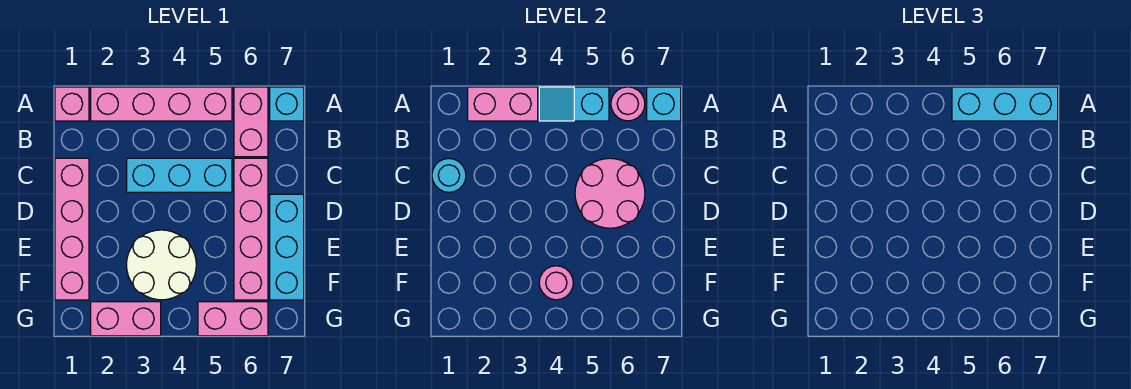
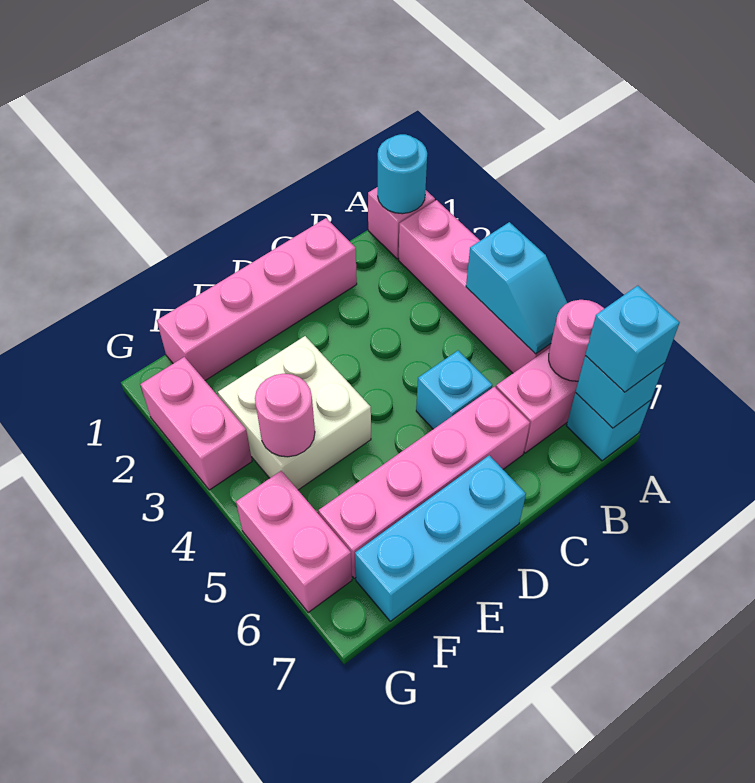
pink 1x2 brick [468,87,538,121] -> none
cyan 1x2 slope [539,87,609,121] -> cyan 1x2 slope turned to [466,222,567,354]
cyan 1x3 brick [952,87,1058,121] -> cyan 1x1 brick [585,286,680,392]
cyan 1x1 round brick [432,159,466,192] -> cyan 1x1 round brick moved to [378,134,427,214]
cyan 1x3 brick [127,158,232,192] -> cyan 1x1 brick [416,351,492,429]
pink 2x2 round brick [575,158,645,228] -> none
white 2x2 round brick [127,230,196,300] -> white 2x2 brick [218,336,371,490]

